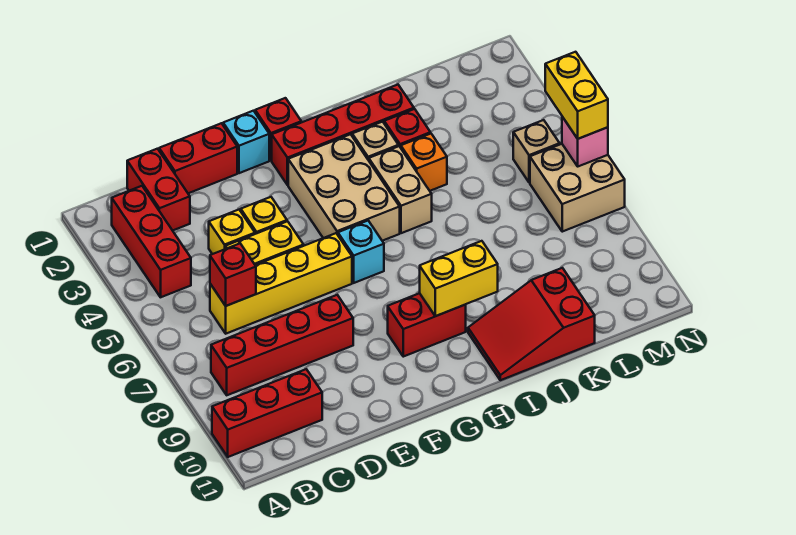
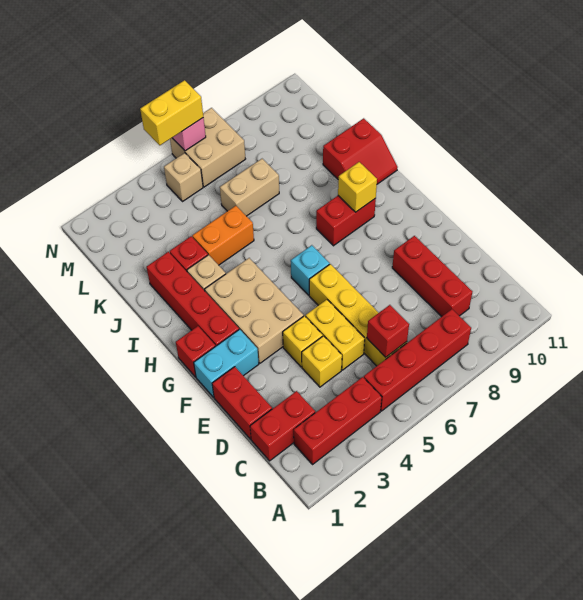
red 1x3 brick [212,369,322,457] -> red 1x3 brick moved to [392,236,473,317]
red 1x4 brick [211,295,353,395] -> red 1x4 brick turned to [364,309,471,411]
cyan 1x1 brick [223,111,269,173] -> cyan 1x2 brick [194,329,259,397]
tan 2x3 brick [288,134,400,241] -> tan 2x3 brick turned to [205,258,304,363]
red 1x2 brick [388,293,466,357] -> red 1x2 brick turned to [316,196,376,246]
yellow 1x2 brick [420,241,498,316] -> yellow 1x1 brick [338,162,377,212]
tan 1x2 brick [369,146,432,233] -> tan 1x2 brick moved to [220,159,279,216]
red 2x3 slope [468,268,595,380] -> red 2x2 slope [323,118,398,184]
orange 1x1 brick [401,134,447,191] -> orange 1x2 brick [192,206,254,265]

